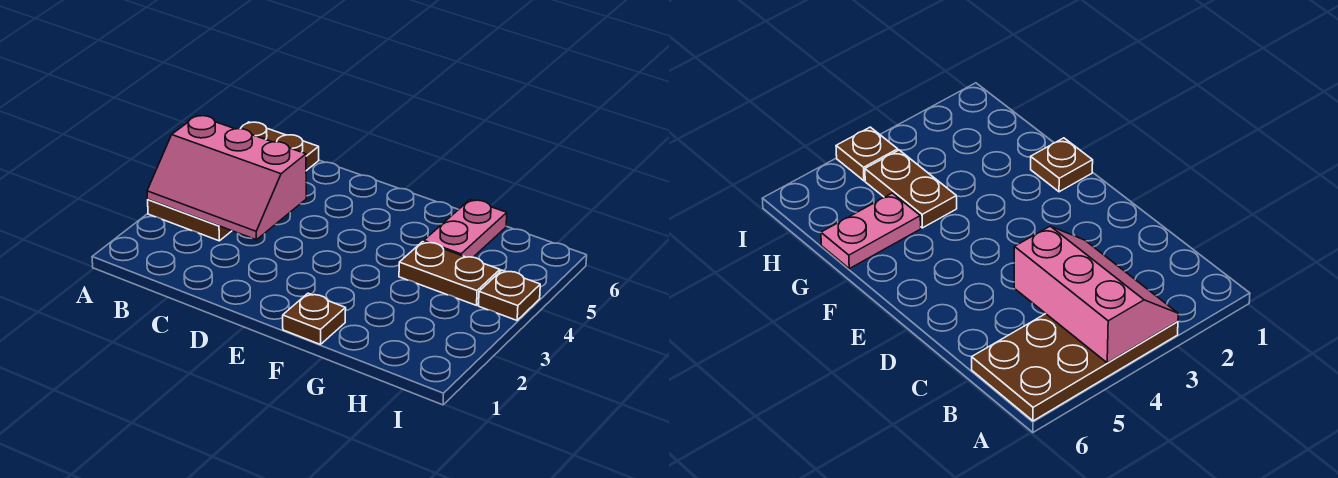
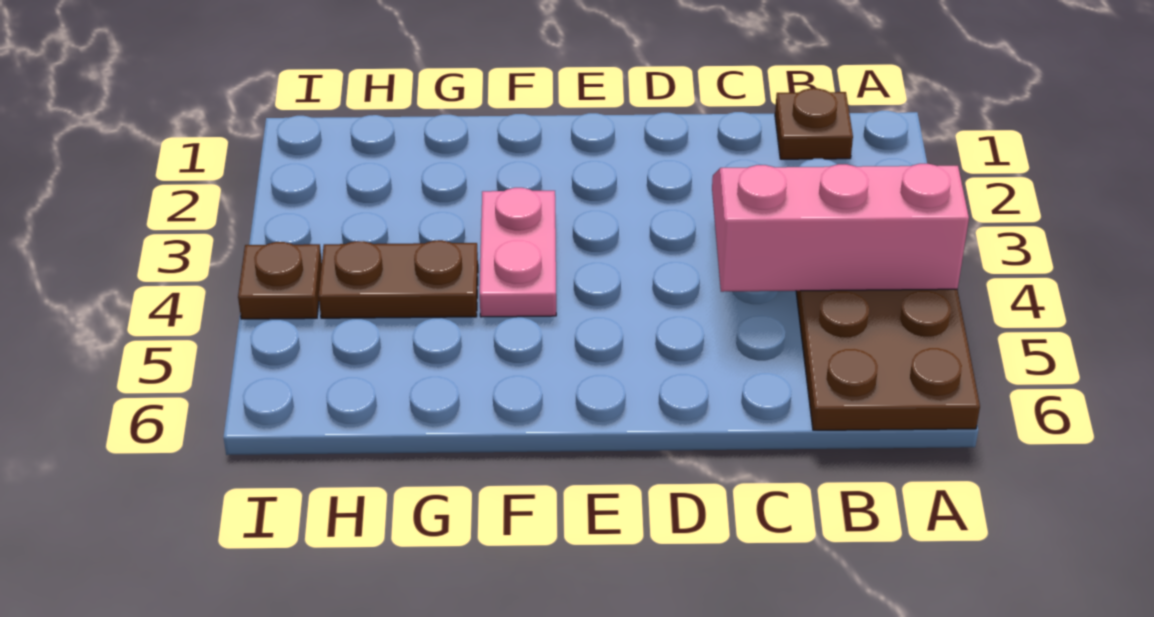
brown 1x1 plate [283,293,346,345] -> brown 1x1 plate moved to [775,88,853,159]
pink 1x2 plate [424,200,507,257] -> pink 1x2 plate moved to [480,188,556,317]

